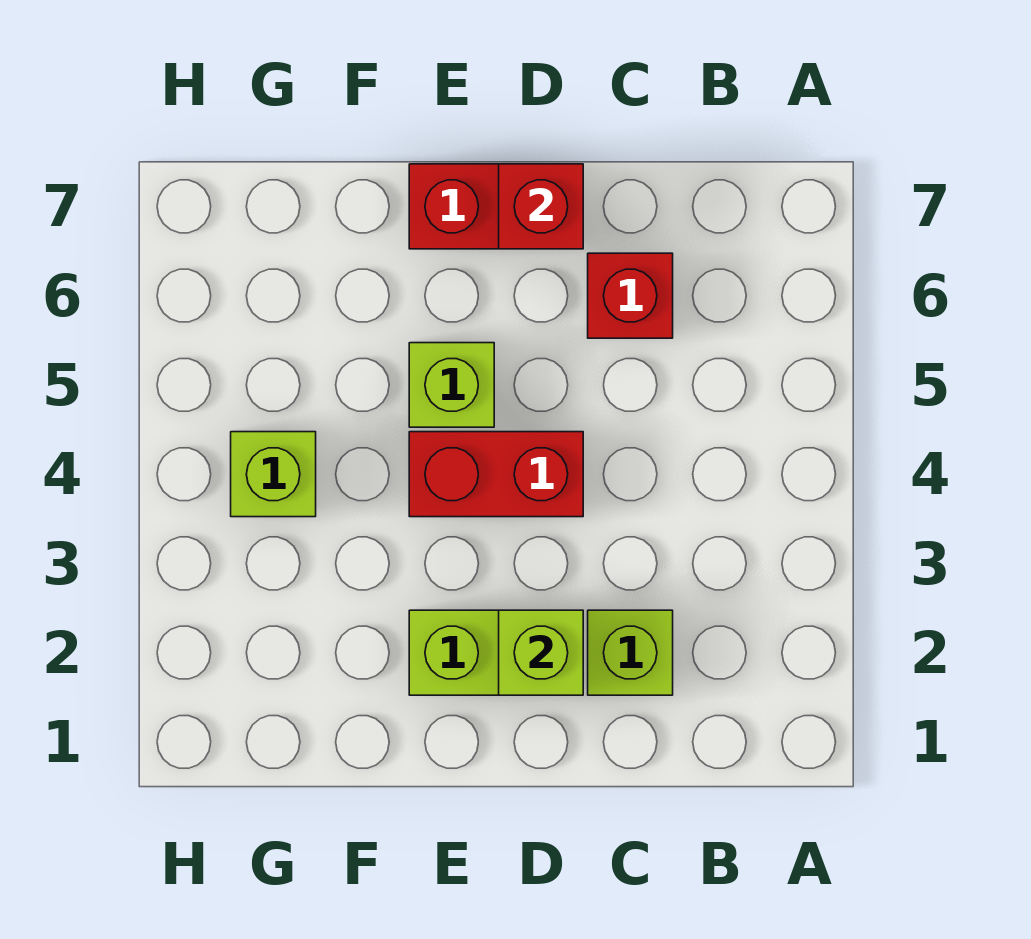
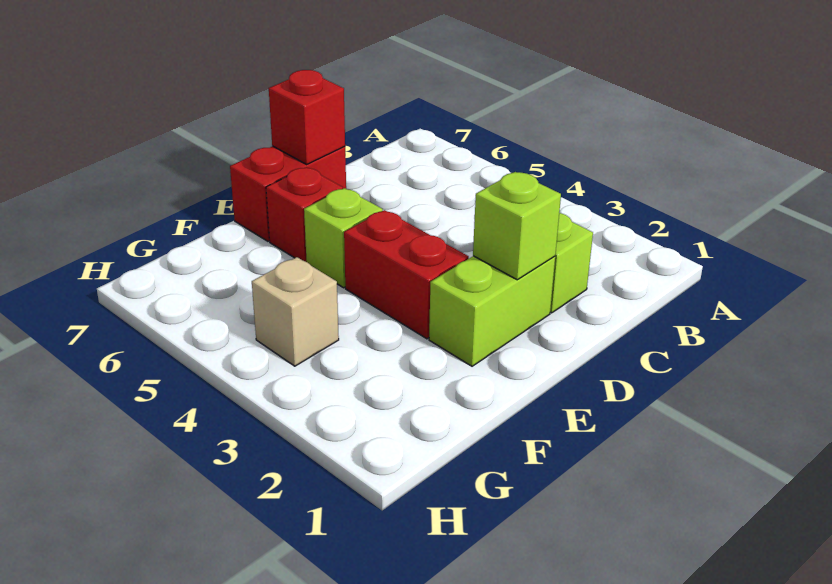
red 1x1 brick [588,253,673,338] -> red 1x1 brick moved to [266,167,343,262]
red 1x2 brick [409,432,583,517] -> red 1x2 brick turned to [344,210,469,339]
lime 1x1 brick [231,432,316,517] -> tan 1x1 brick [252,257,339,366]

